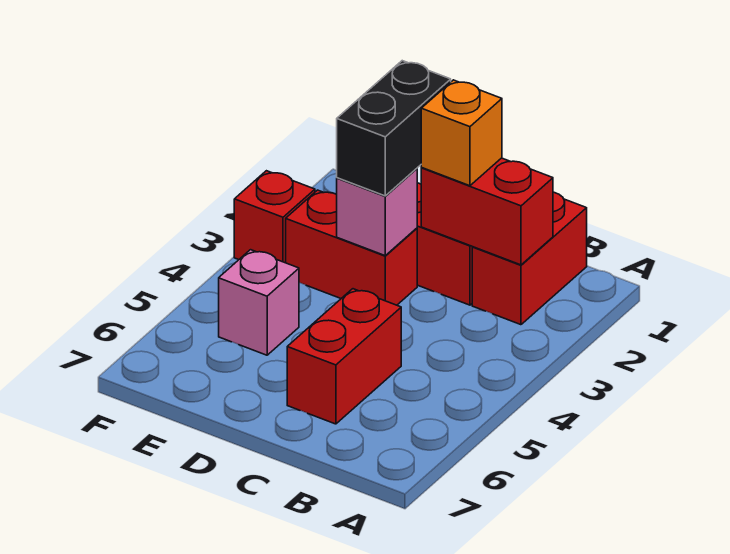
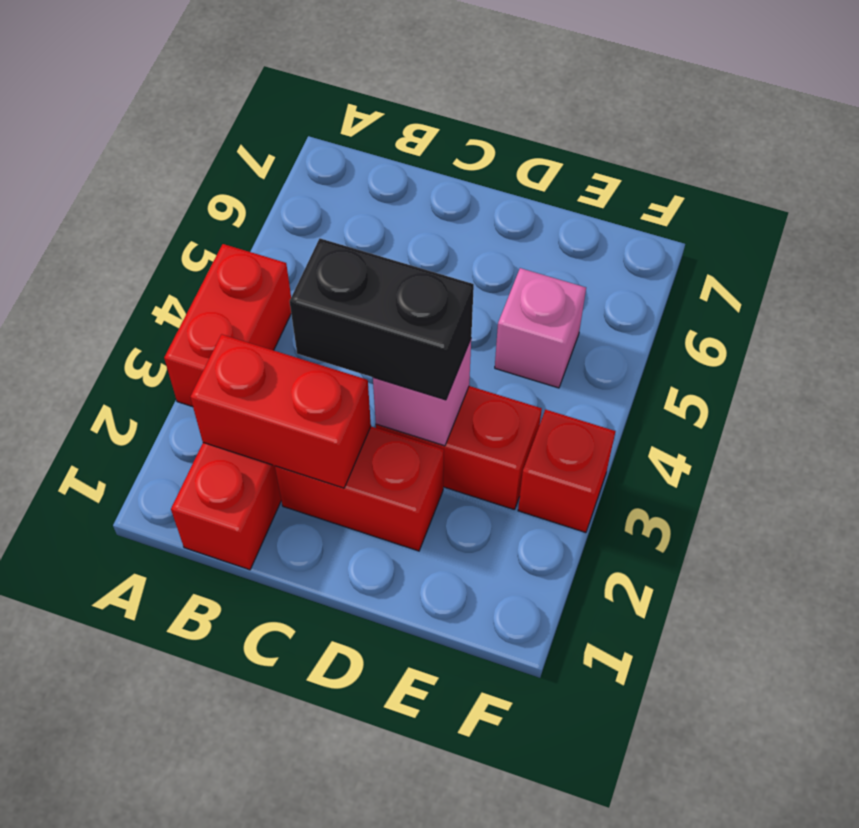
orange 1x1 brick [421,80,502,186] -> none
red 1x2 brick [287,289,401,424] -> red 1x2 brick moved to [164,244,291,407]
black 1x2 brick [337,61,451,196] -> black 1x2 brick turned to [290,239,474,400]

